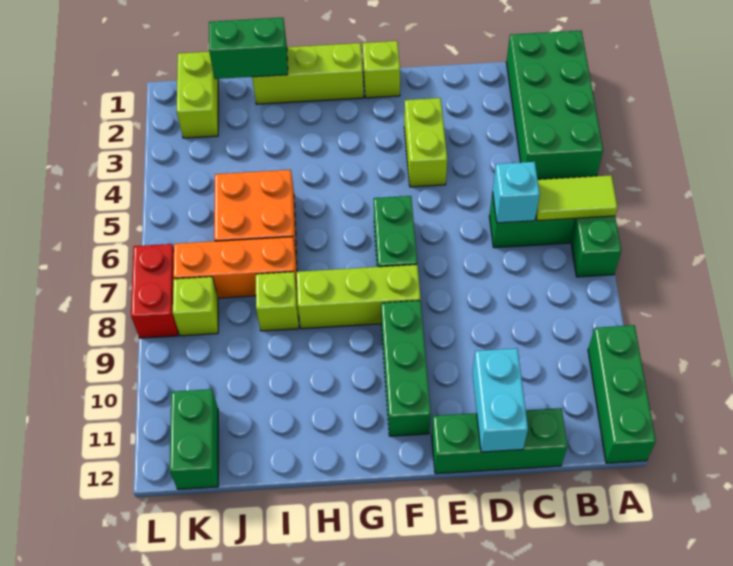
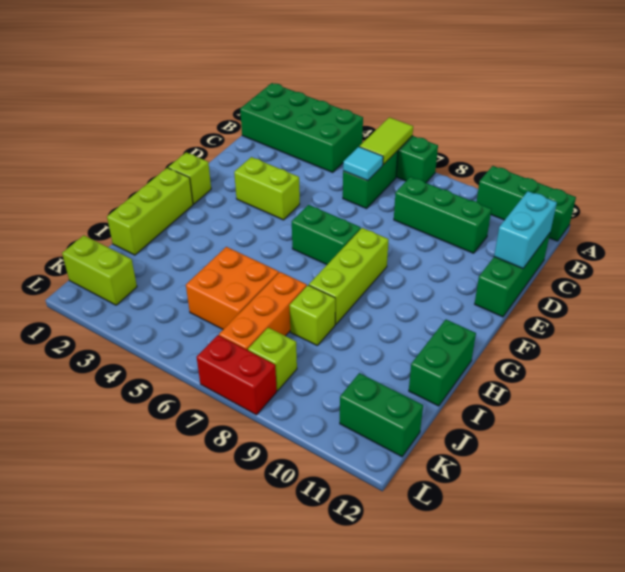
cyan 1x1 brick [493,162,540,223] -> cyan 1x1 tile [343,147,383,181]
cyan 1x2 brick [472,348,528,452] -> cyan 1x2 brick turned to [494,191,557,268]
green 1x3 brick [381,301,431,436] -> green 1x3 brick moved to [394,177,491,253]
green 1x2 brick [209,18,288,79] -> green 1x2 brick moved to [409,320,476,406]

